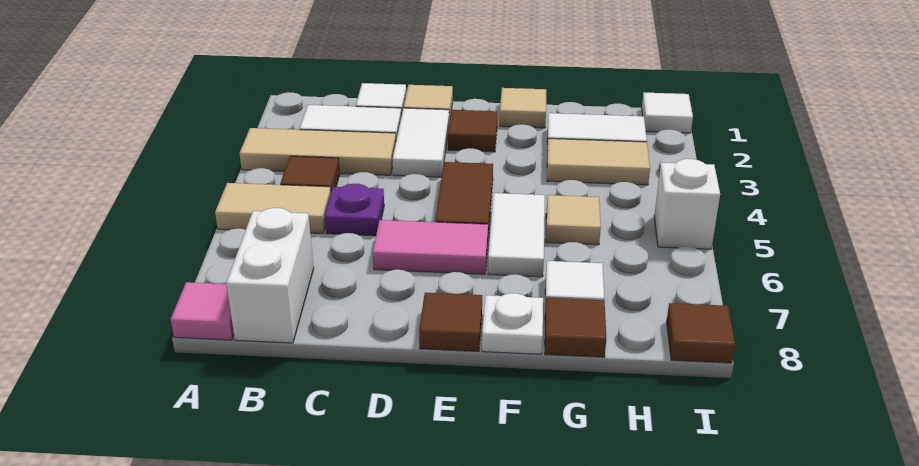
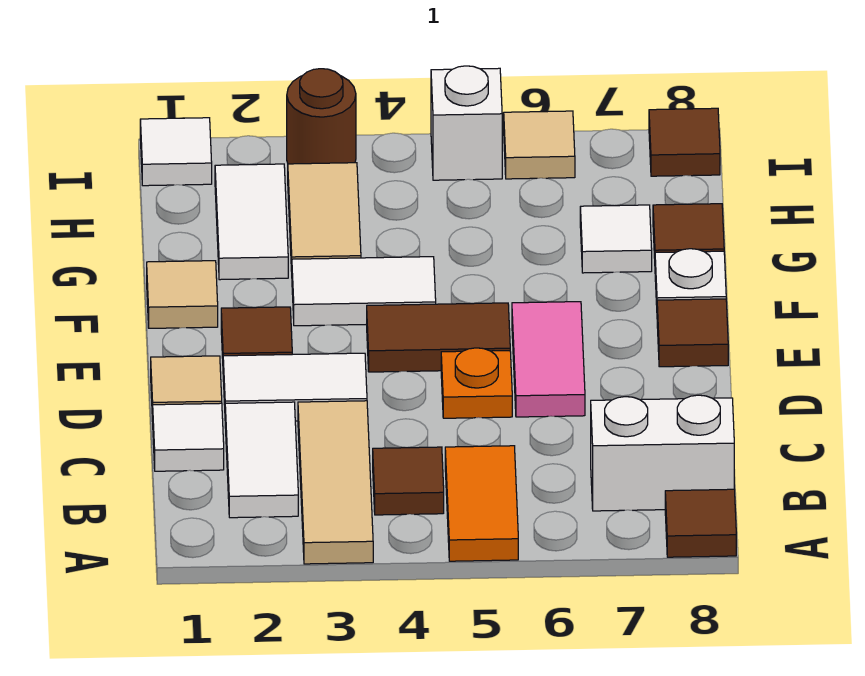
tan 1x2 tile [215,183,331,233] -> orange 1x2 tile [445,446,518,561]
pink 1x1 tile [171,282,234,340] -> brown 1x1 tile [665,489,736,557]
purple 1x1 plate [325,184,384,236] -> none
none -> orange 1x1 plate [441,348,512,418]
white 1x2 tile [488,193,545,277] -> white 1x2 tile moved to [292,257,436,326]
tan 1x1 tile [546,195,601,245] -> tan 1x1 tile moved to [504,111,575,179]
none -> brown 1x1 round brick [287,69,356,164]

